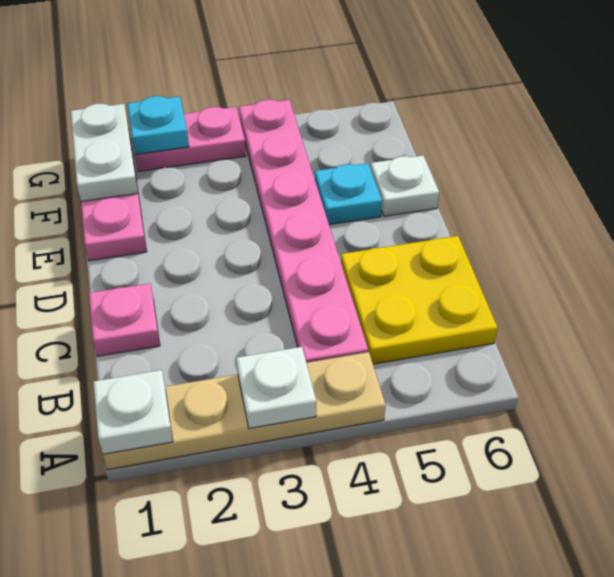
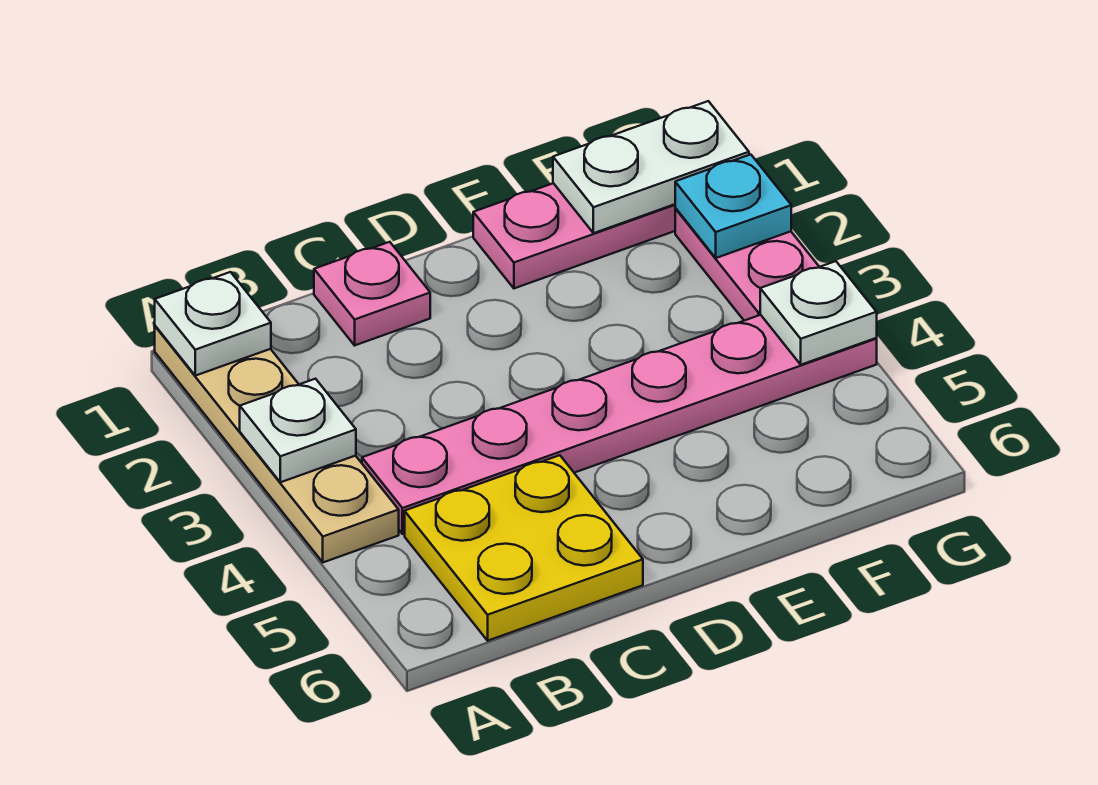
cyan 1x1 plate [315,163,382,225] -> none
white 1x1 plate [371,155,439,216] -> white 1x1 plate moved to [760,261,877,365]

